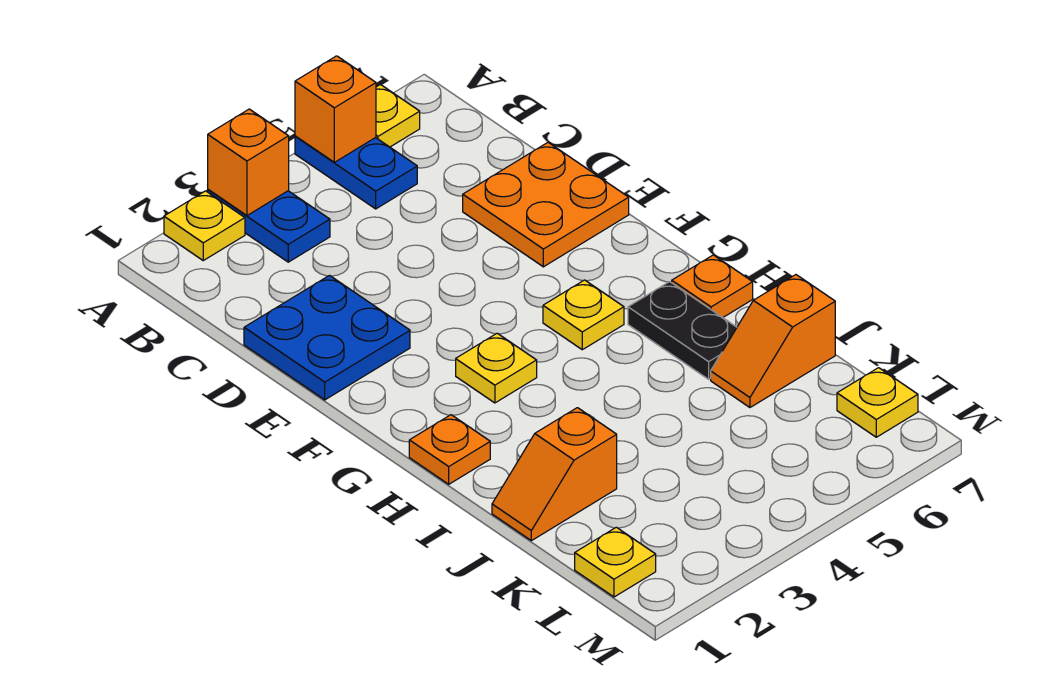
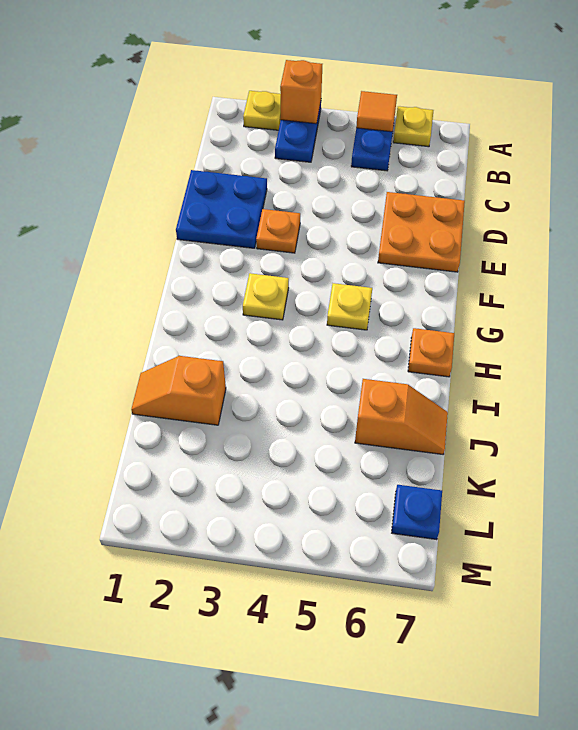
orange 1x1 brick [295,56,376,162] -> orange 1x1 tile [356,91,397,132]
orange 1x1 plate [409,415,490,484] -> orange 1x1 plate moved to [256,209,300,253]
black 1x2 plate [628,282,737,379] -> none
orange 1x2 slope [711,275,835,407] -> orange 1x2 slope turned to [355,379,448,454]
yellow 1x1 plate [575,527,656,597] -> none
yellow 1x1 plate [837,368,918,437] -> blue 1x1 plate [392,485,442,540]

